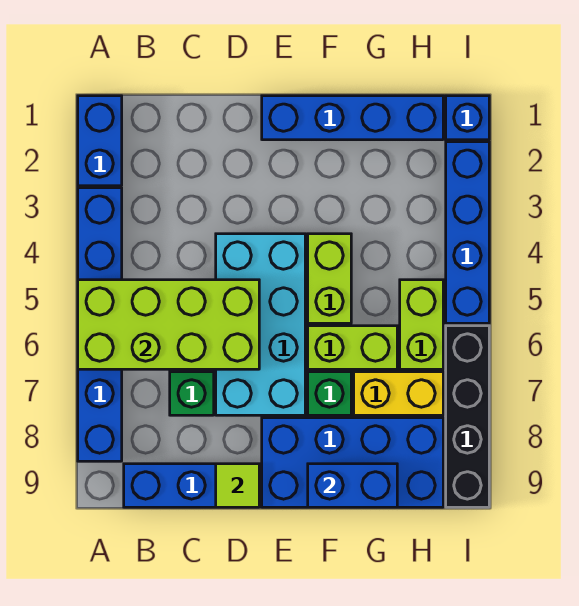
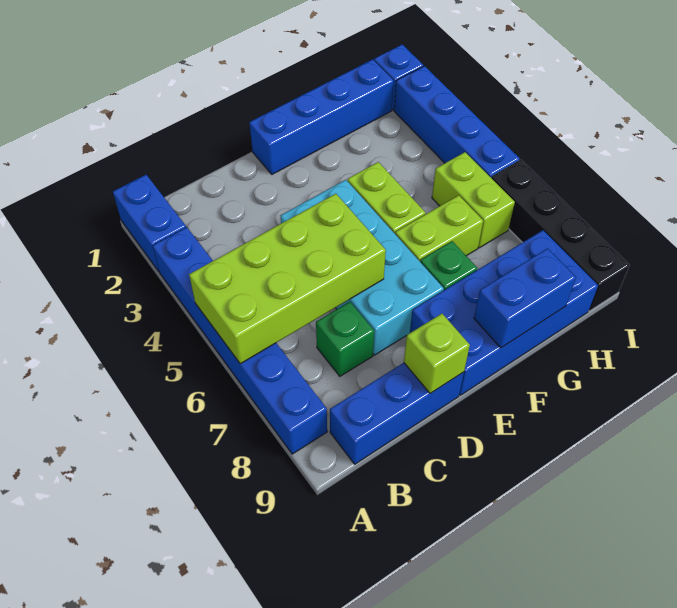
lime 1x1 tile [216,464,259,507] -> lime 1x1 brick [404,314,470,393]
yellow 1x2 brick [354,372,443,415] -> none

